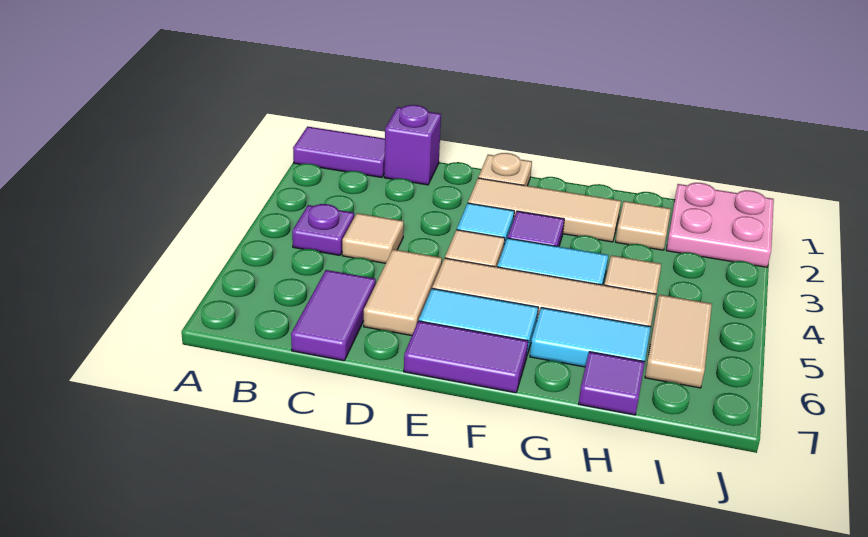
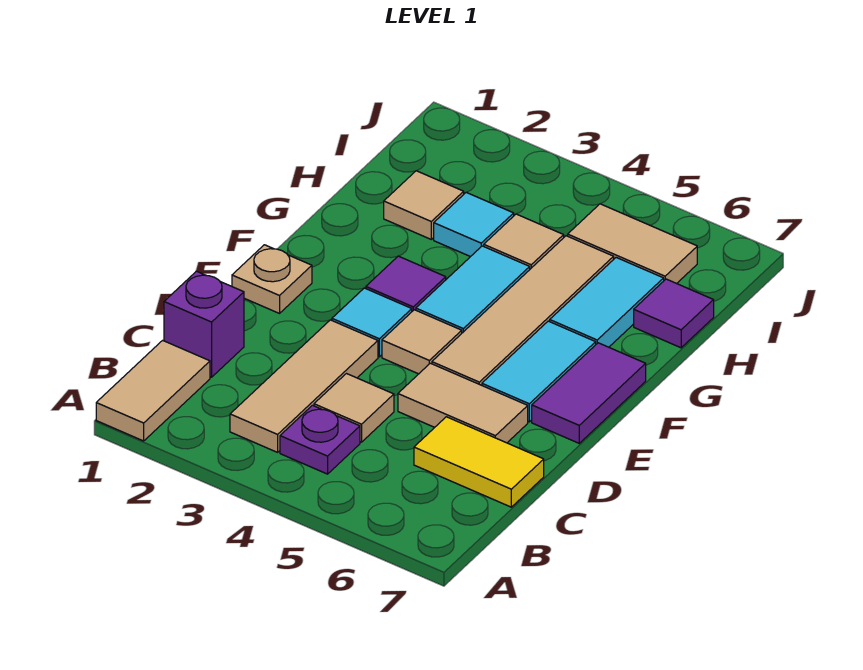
purple 1x2 tile [293,127,385,177] -> tan 1x2 tile [96,340,210,441]
purple 1x2 tile [291,270,376,361] -> yellow 1x2 tile [414,417,544,507]
tan 1x3 tile [468,178,621,242] -> tan 1x3 tile moved to [230,320,378,452]
none -> cyan 1x1 tile [434,192,514,257]
pink 2x2 plate [666,183,774,267] -> none

